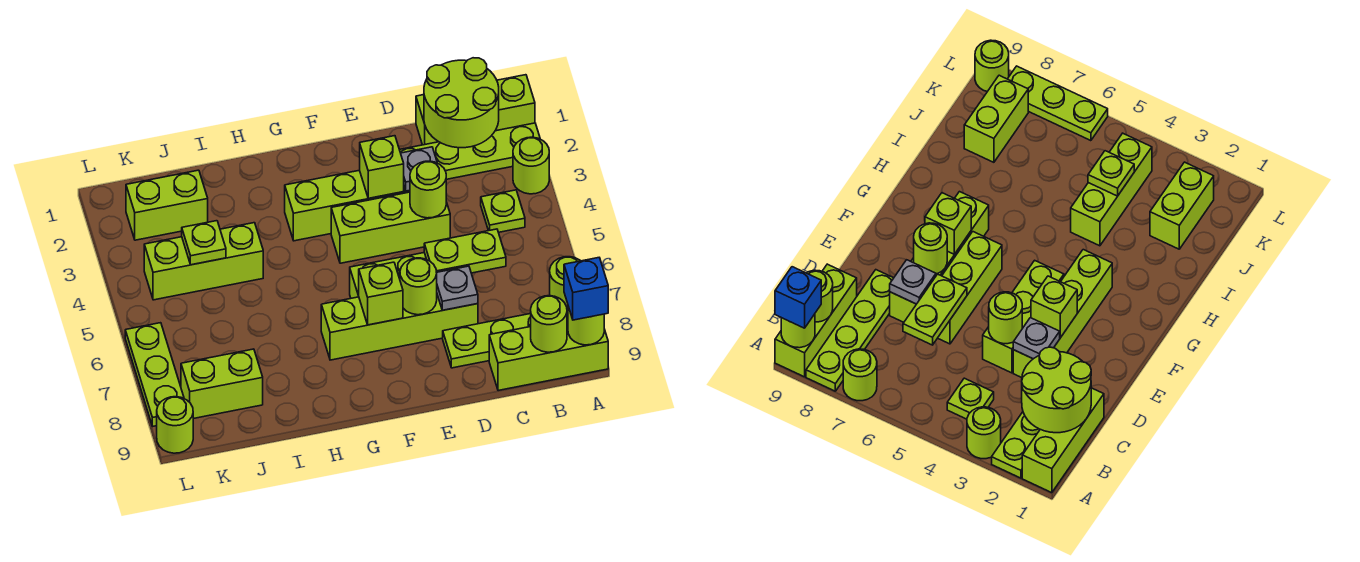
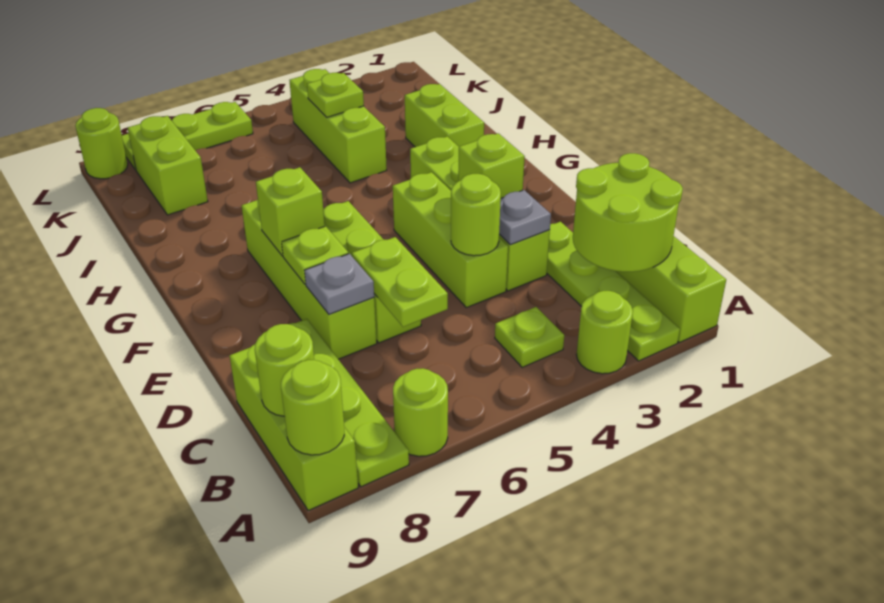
blue 1x1 brick [564,258,608,320] -> none
lime 1x1 round brick [400,258,437,315] -> lime 1x1 plate [282,226,348,284]
lime 1x2 brick [126,170,208,240] -> lime 1x2 brick moved to [405,84,484,147]

